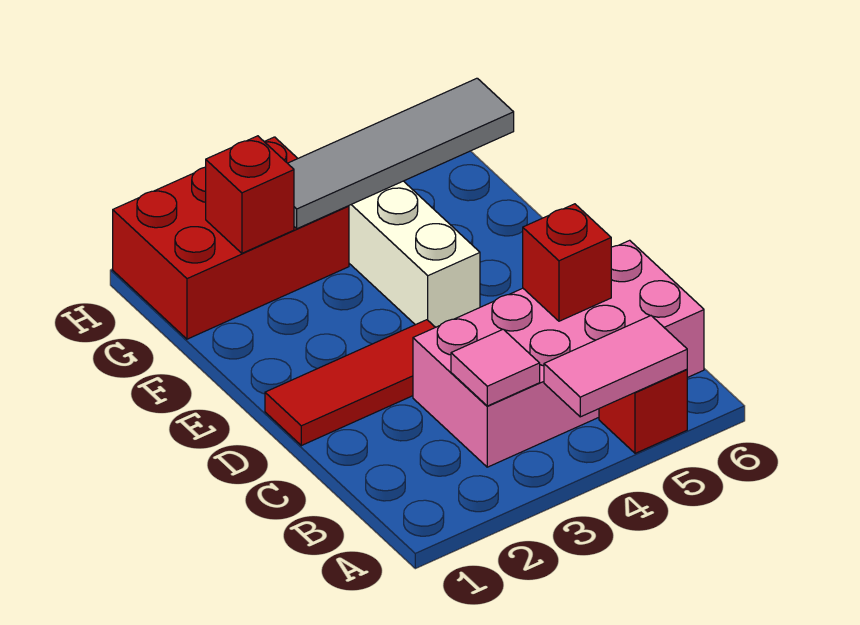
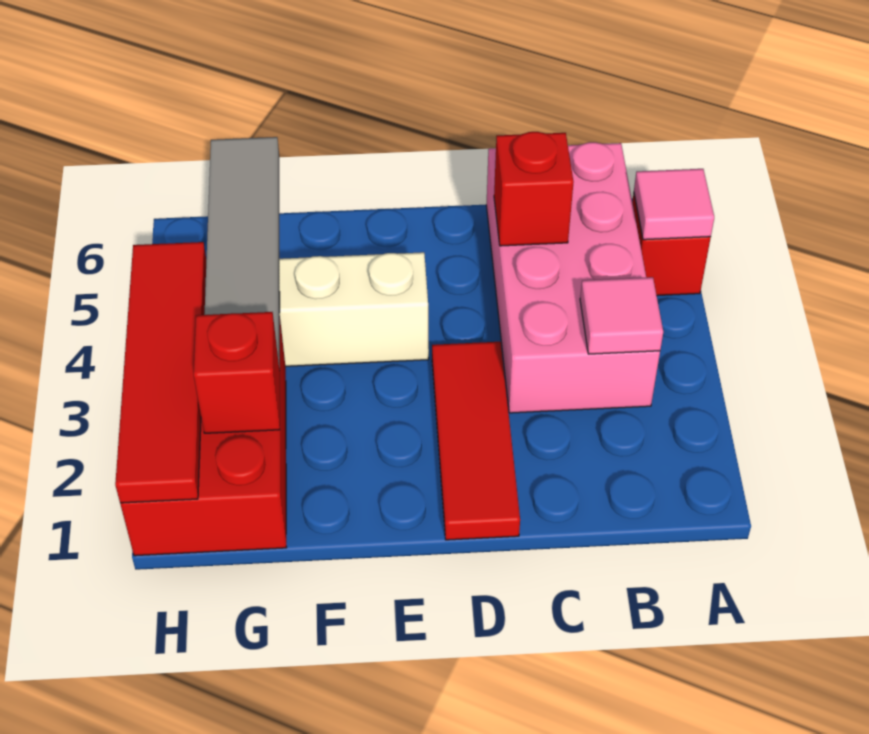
pink 1x2 tile [544,316,687,417] -> pink 1x1 tile [634,169,714,240]
none -> red 1x4 tile [115,242,206,503]

